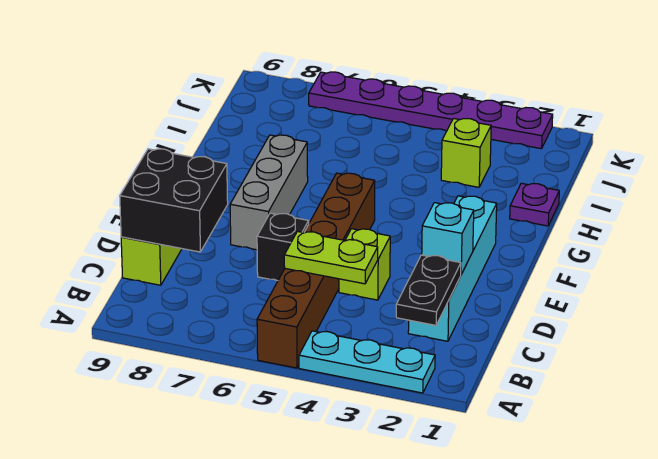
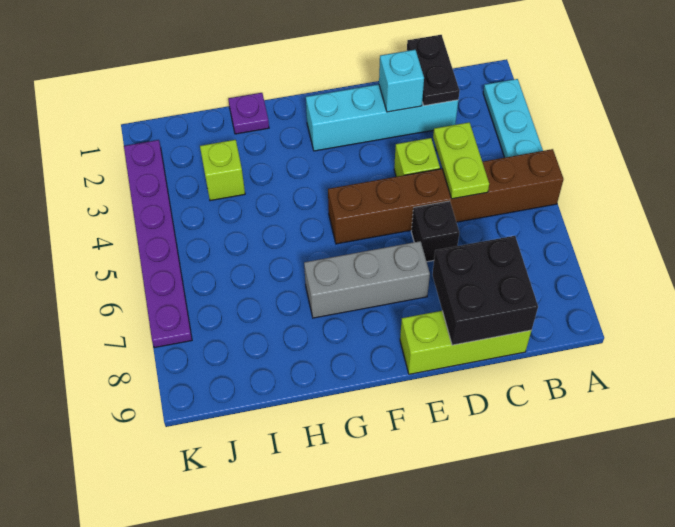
black 1x2 plate [396,255,461,325] -> black 1x2 plate turned to [407,35,460,106]

